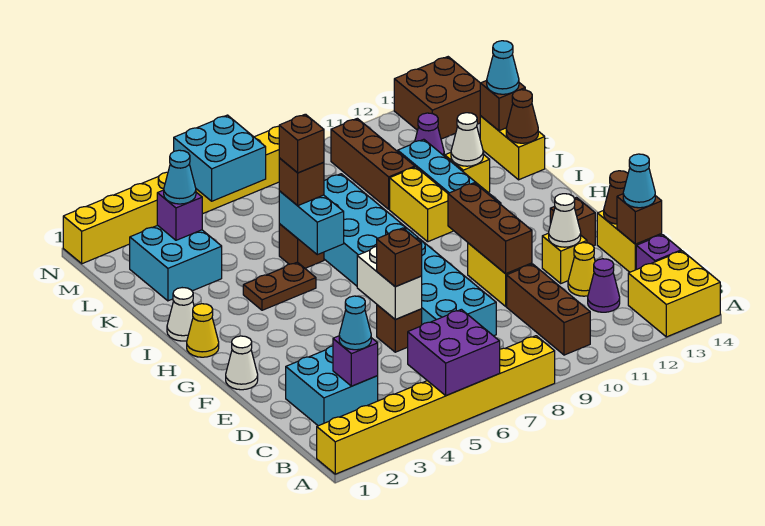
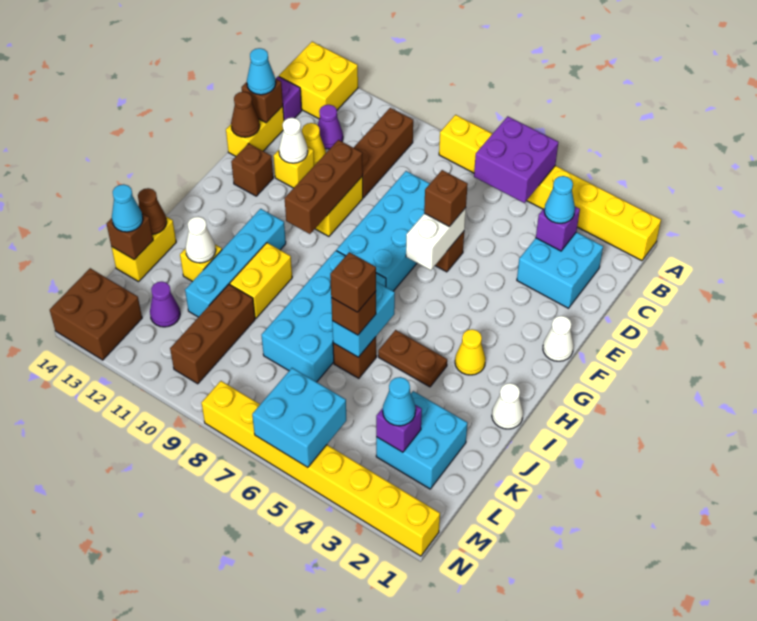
yellow 1x1 cone [187,304,219,357] -> yellow 1x1 cone moved to [455,329,486,375]

